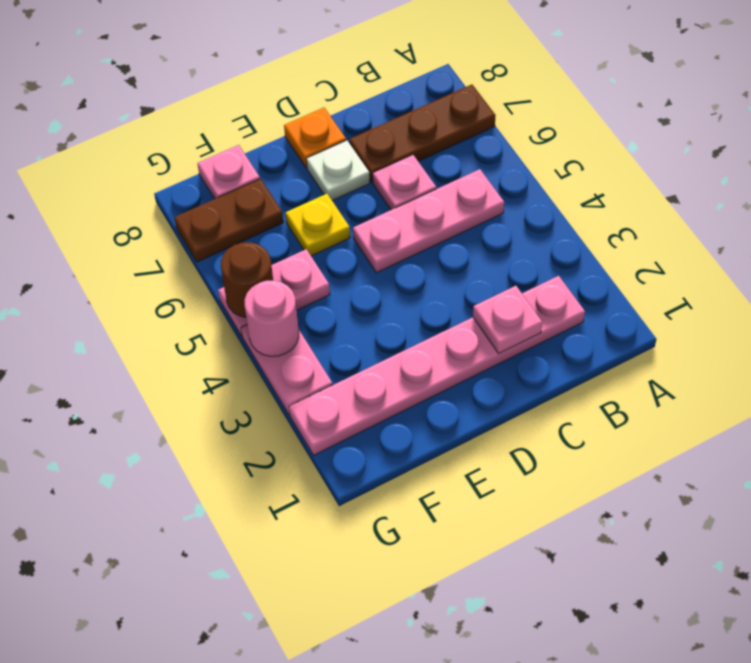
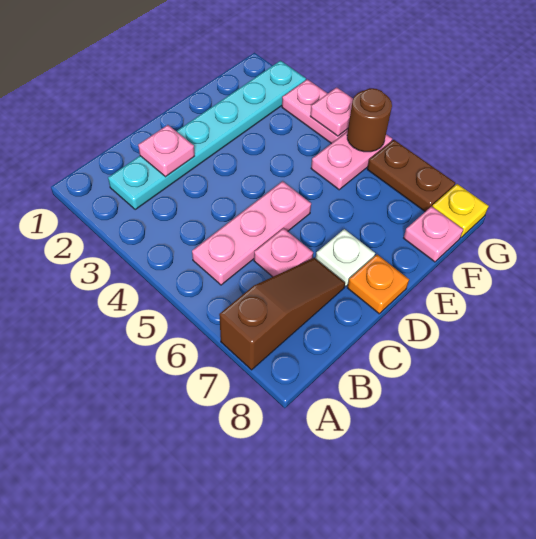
brown 1x3 plate [349,85,496,182] -> brown 1x3 slope [219,258,345,370]
pink 1x6 plate [289,276,585,455] -> cyan 1x6 plate [108,61,306,209]
yellow 1x1 plate [286,194,350,256] -> yellow 1x1 plate moved to [432,184,489,237]
brown 1x2 plate [174,179,283,262] -> brown 1x2 plate turned to [367,140,455,212]
pink 1x1 round brick [245,280,299,356] -> pink 1x1 plate [310,87,353,136]

